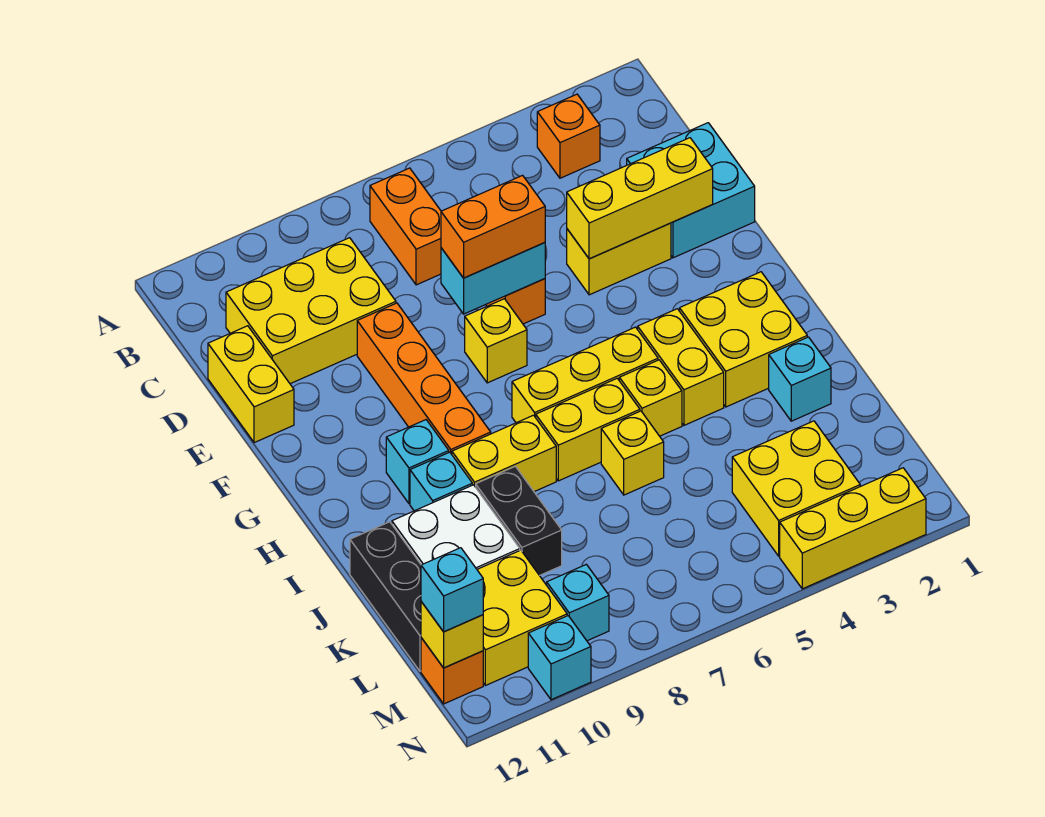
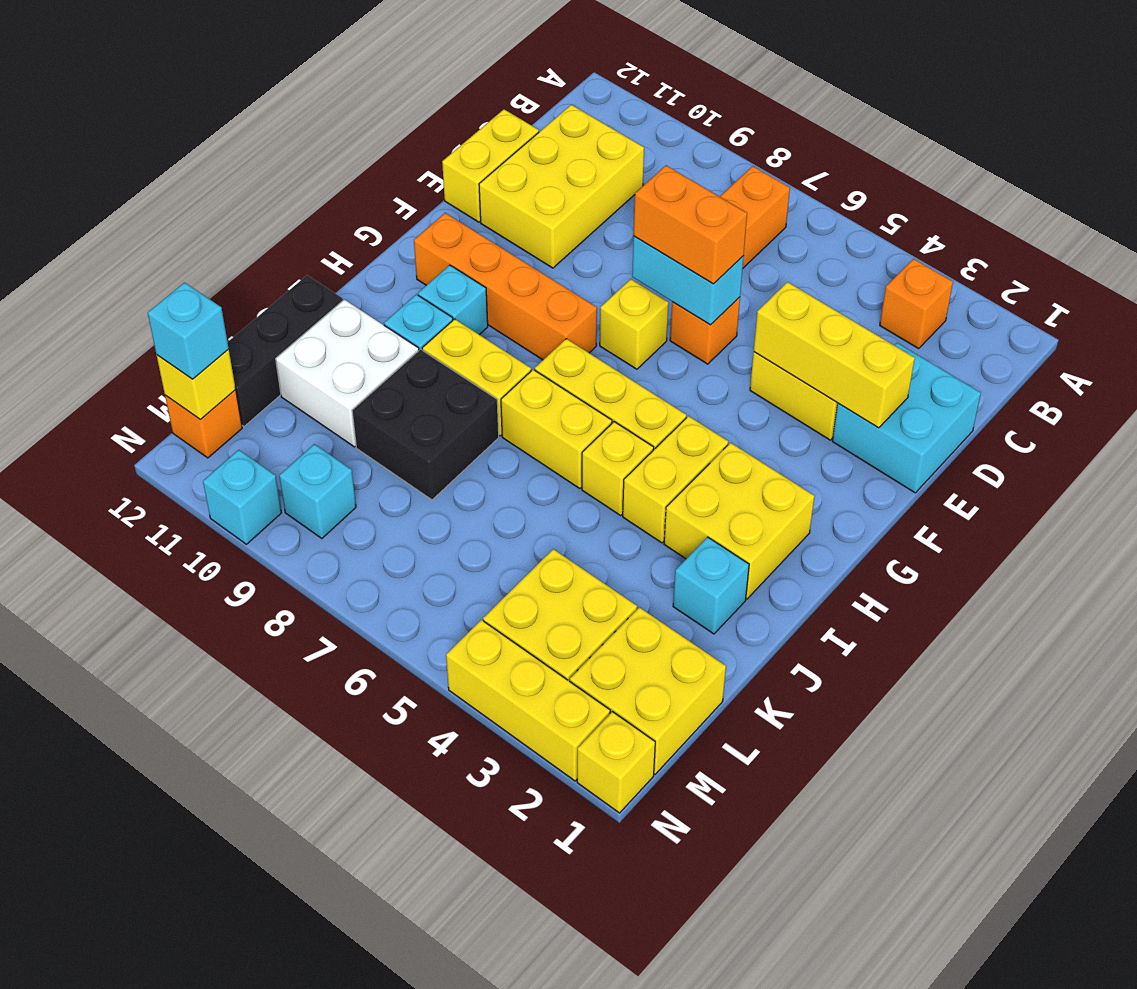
yellow 2x3 brick [226,238,396,384] -> yellow 2x3 brick turned to [479,105,644,268]
orange 1x4 brick [357,303,491,454] -> orange 1x4 brick turned to [414,213,597,360]
yellow 1x1 brick [601,411,664,495] -> yellow 1x1 brick moved to [577,712,655,813]
black 1x2 brick [476,466,562,576] -> black 2x2 brick [352,349,499,500]
yellow 2x2 brick [477,550,567,686] -> yellow 2x2 brick moved to [570,607,726,774]

